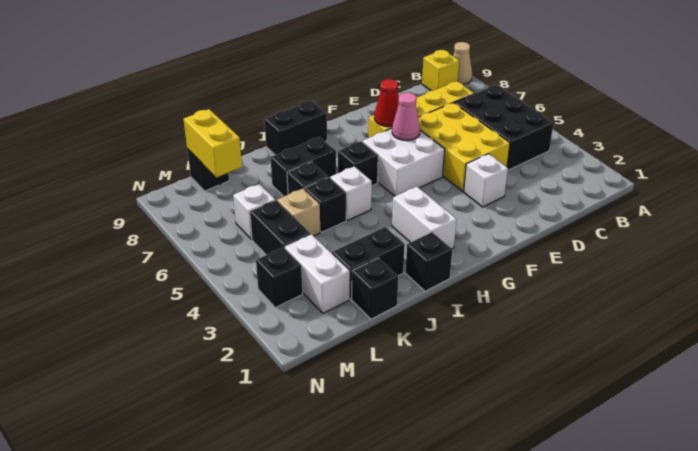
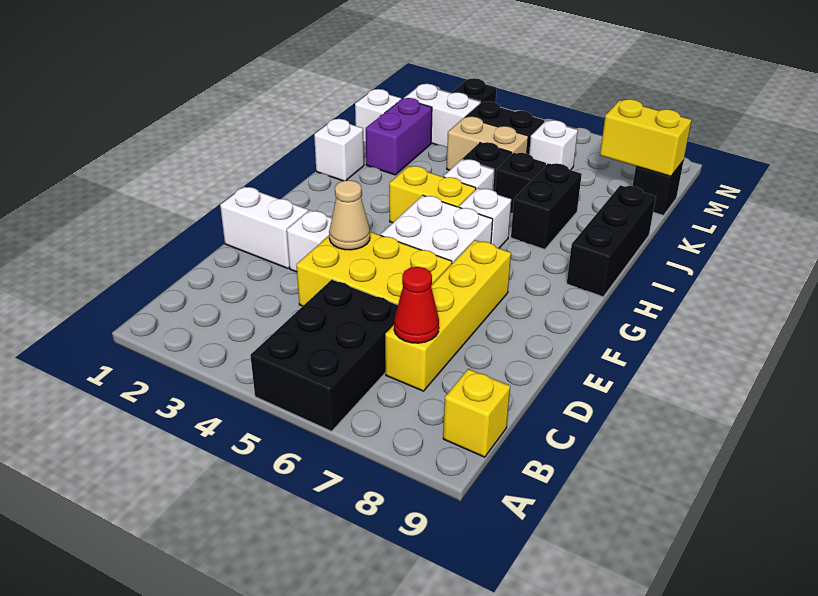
tan 1x1 cone [453,42,472,84] -> tan 1x1 cone moved to [329,180,370,250]
black 2x3 brick [454,85,554,170] -> black 2x3 brick turned to [250,280,398,431]
pink 1x1 cone [392,92,420,140] -> none
red 1x1 cone [374,79,399,126] -> red 1x1 cone moved to [394,267,439,343]
white 1x2 brick [392,187,457,249] -> white 1x2 brick moved to [220,187,308,268]
none -> yellow 1x2 brick [389,166,476,223]
black 1x1 brick [338,141,378,186] -> white 1x1 brick [459,188,511,248]
black 1x2 brick [264,101,327,155] -> black 1x3 brick [567,185,656,297]
black 1x1 brick [406,232,452,291] -> white 1x1 brick [314,119,364,181]
black 1x2 brick [332,227,405,299] -> purple 1x2 brick [366,98,432,175]
black 1x1 brick [352,258,398,319] -> white 1x1 brick [355,89,401,142]
tan 1x1 brick [277,189,320,236] -> tan 1x2 brick [447,117,528,170]

